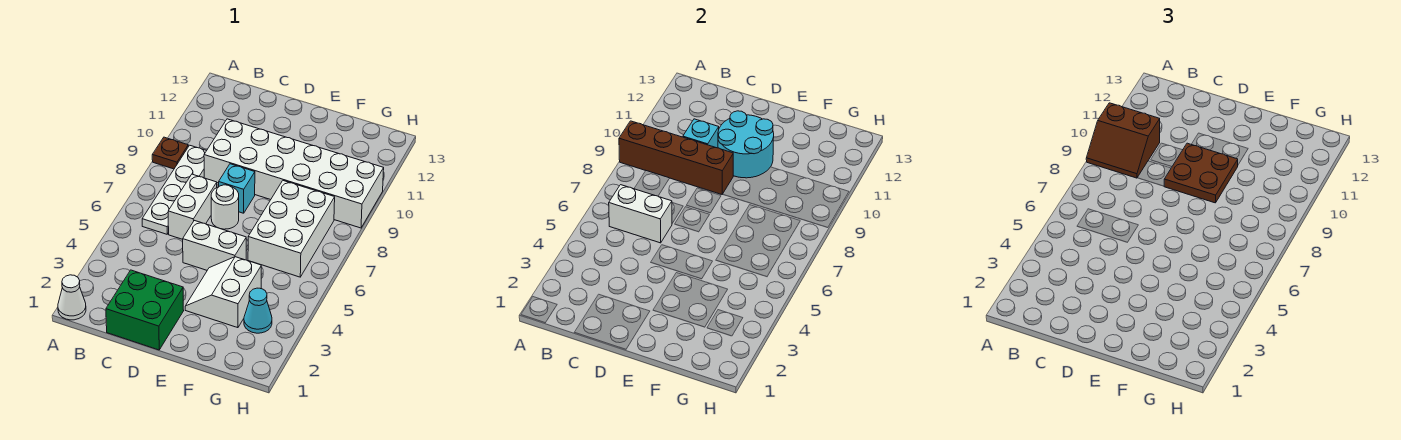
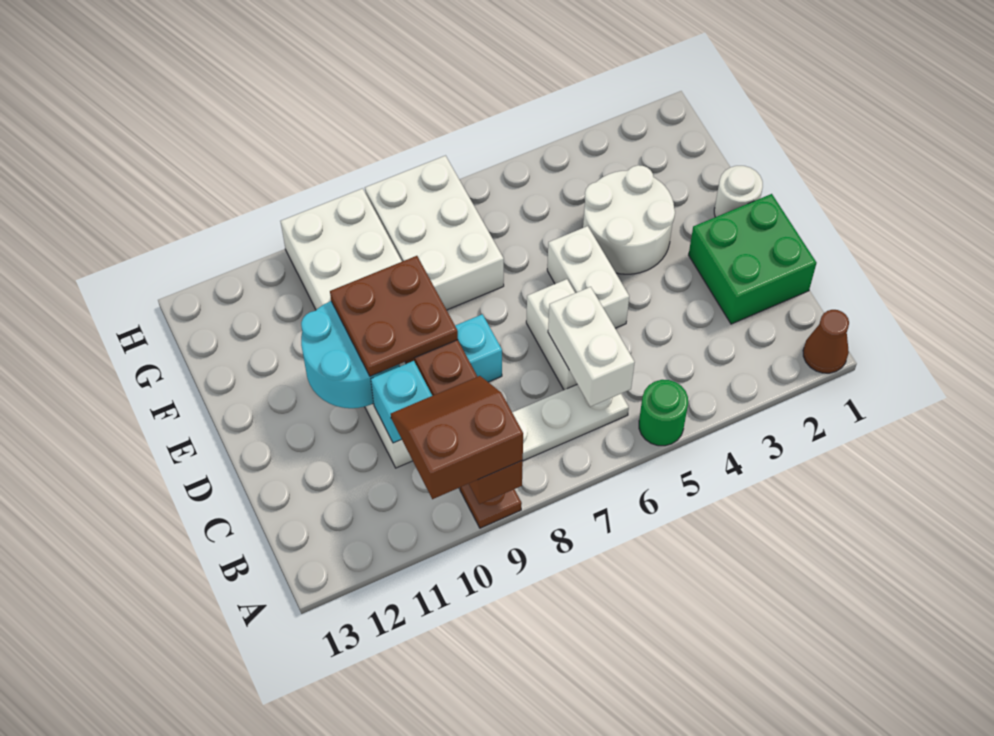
white 1x1 cone [58,275,86,320] -> brown 1x1 cone [803,310,849,373]
none -> green 1x1 round brick [639,380,688,446]
brown 2x2 slope [1086,103,1160,178] -> brown 2x2 slope turned to [391,376,523,499]
white 1x2 brick [168,174,217,239] -> white 1x2 brick turned to [526,279,577,390]
white 1x1 round brick [211,185,239,229] -> white 1x1 round brick moved to [714,166,763,217]
white 2x2 slope [185,257,261,328] -> white 2x2 round brick [583,165,675,274]
white 2x3 brick [248,181,335,277] -> white 2x3 brick turned to [365,156,504,310]
cyan 1x1 cone [244,288,272,333] -> none

